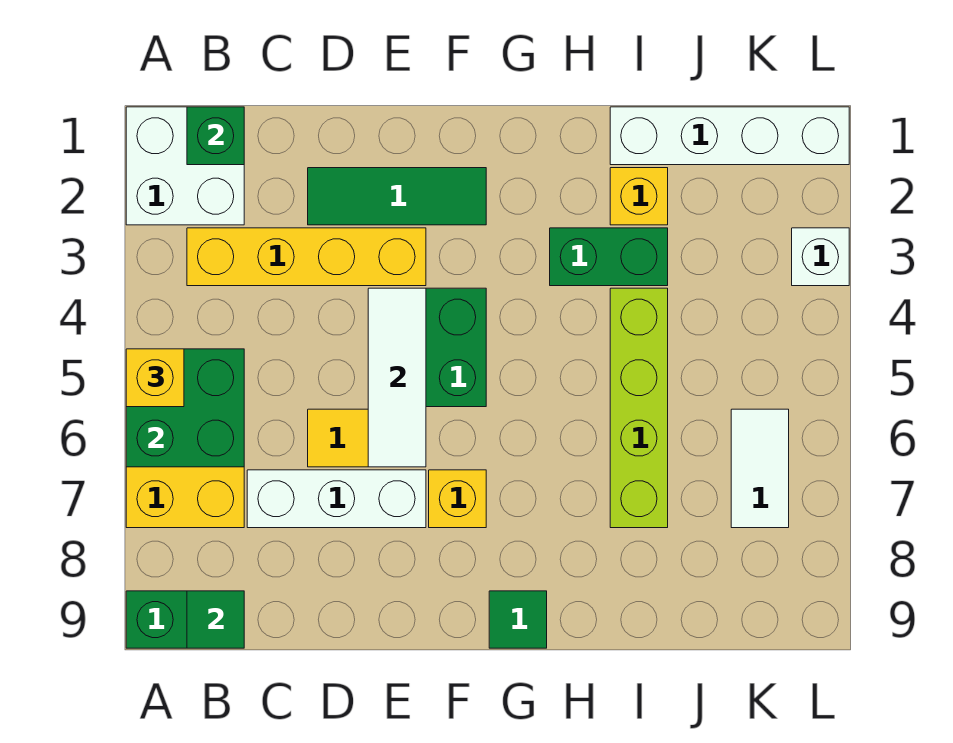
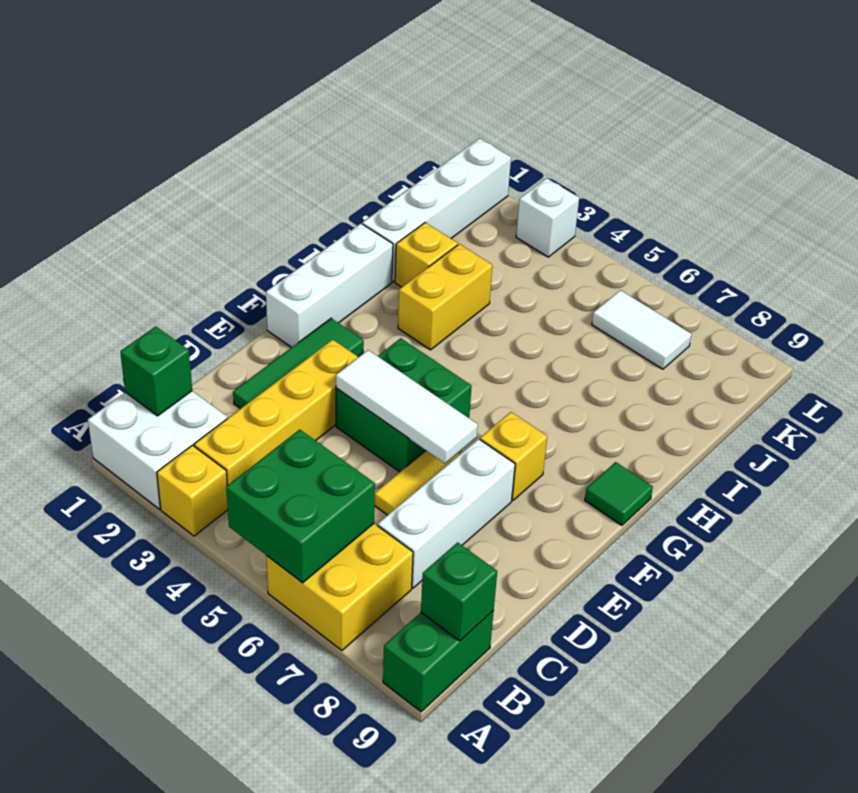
yellow 1x1 brick [126,349,184,407] -> yellow 1x1 brick moved to [157,445,228,536]
green 1x1 tile [187,591,244,648] -> green 1x1 brick [421,542,497,641]
none -> white 1x3 brick [266,224,393,347]
green 1x2 brick [550,228,668,286] -> yellow 1x2 brick [398,244,492,350]
lime 1x4 brick [610,288,668,528] -> none

